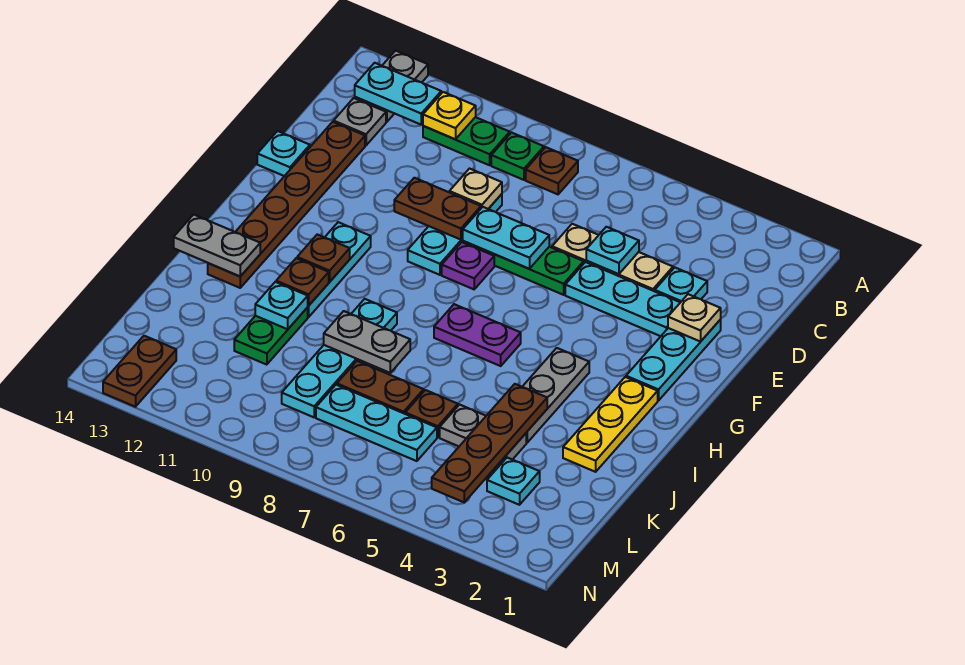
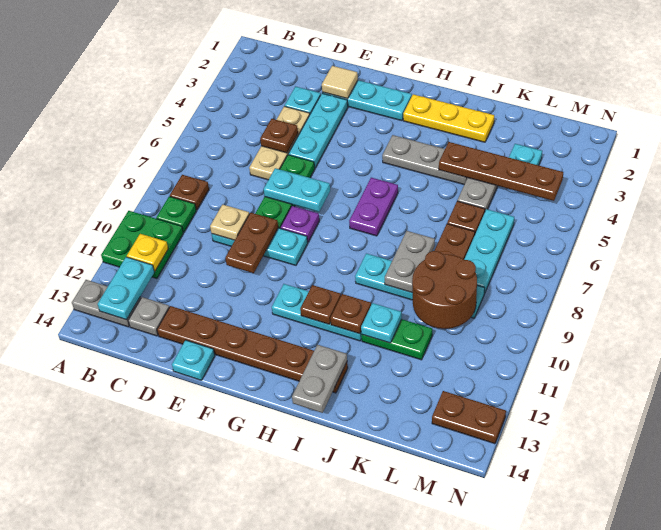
green 1x2 plate [423,117,510,165] -> green 2x2 plate [101,211,183,279]
cyan 1x1 plate [586,227,639,274] -> brown 1x1 plate [260,119,298,153]
tan 1x1 plate [668,294,721,342] -> tan 1x1 tile [322,66,358,99]
cyan 1x2 plate [462,207,549,269] -> cyan 1x2 plate turned to [263,168,330,212]
none -> brown 2x2 round brick [412,251,477,329]

